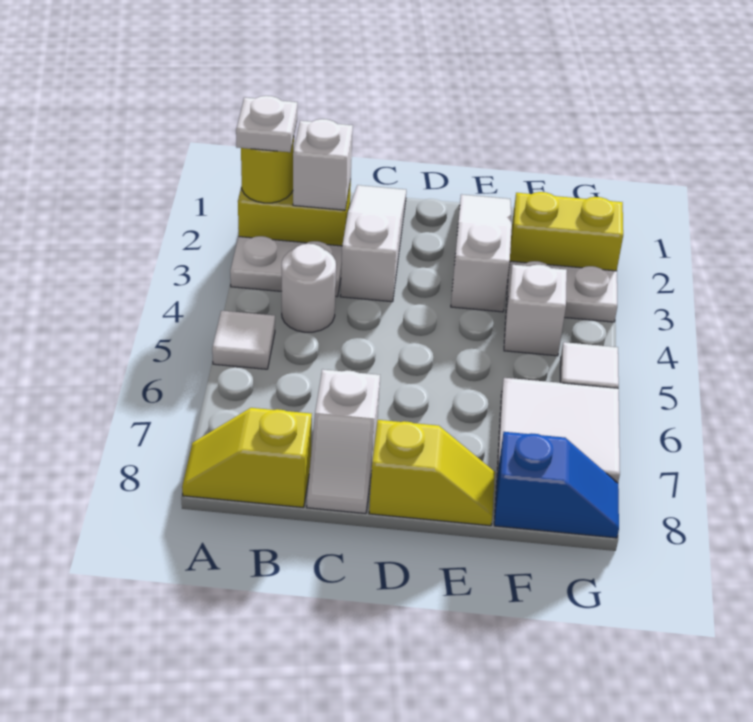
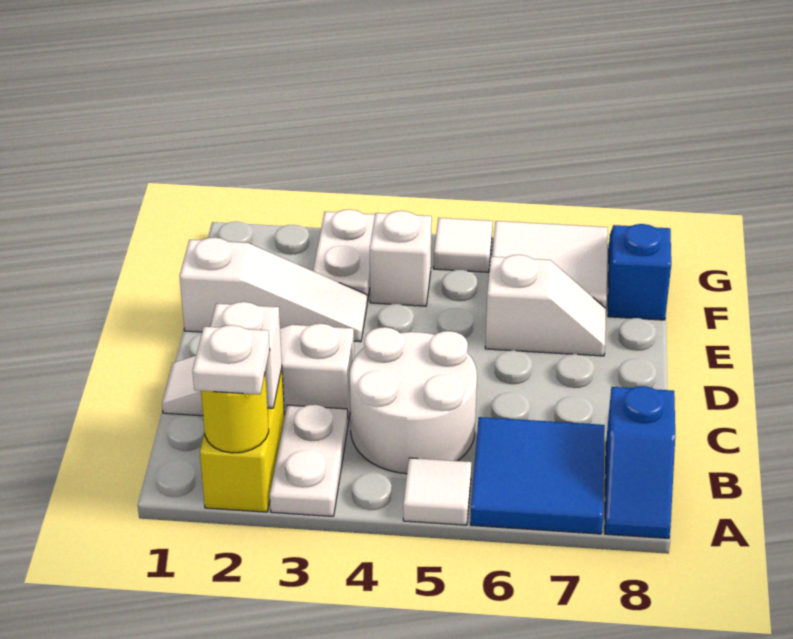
none -> blue 2x2 tile [470,417,605,534]
yellow 1x2 slope [182,408,312,508] -> blue 1x2 slope [605,386,675,538]
white 1x1 round brick [282,244,336,332] -> white 2x2 round brick [350,327,477,474]
white 1x2 slope [307,369,380,514] -> white 1x2 slope moved to [485,255,606,356]
yellow 1x2 slope [369,420,495,526] -> none
white 1x3 slope [451,194,512,312] -> white 1x3 slope turned to [180,238,367,342]
yellow 1x2 brick [508,192,623,273] -> none

